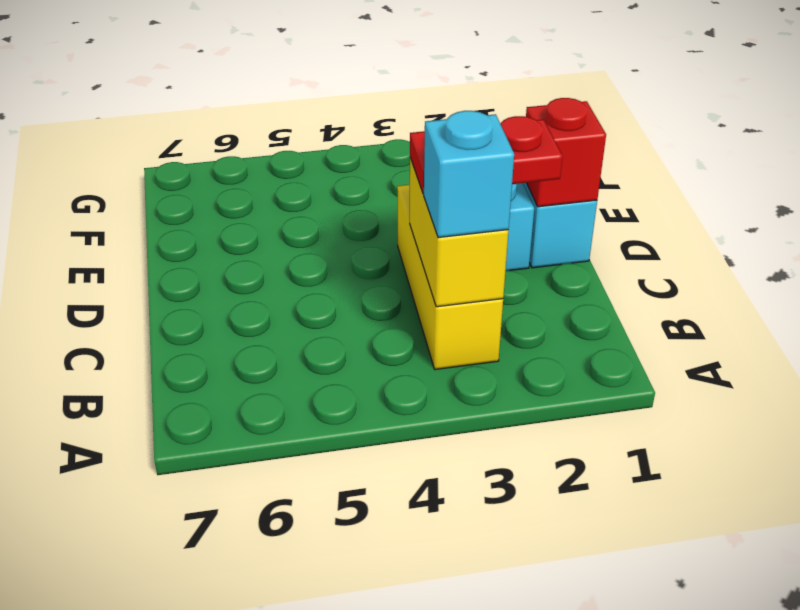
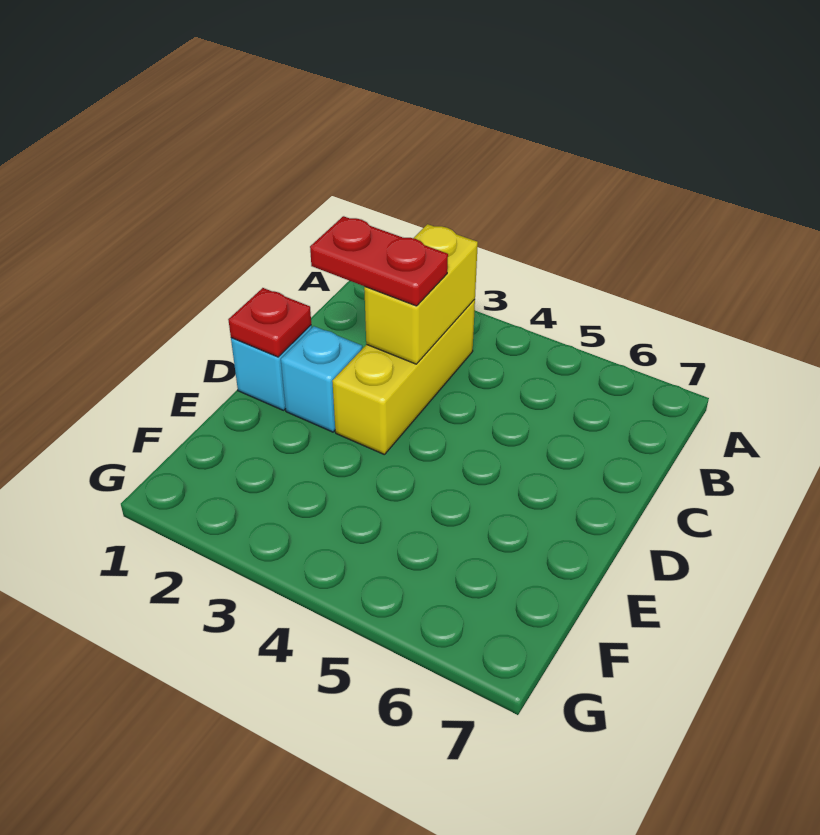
cyan 1x1 brick [424,111,514,238] -> none
red 1x1 brick [526,98,606,207] -> red 1x1 plate [228,288,311,357]

